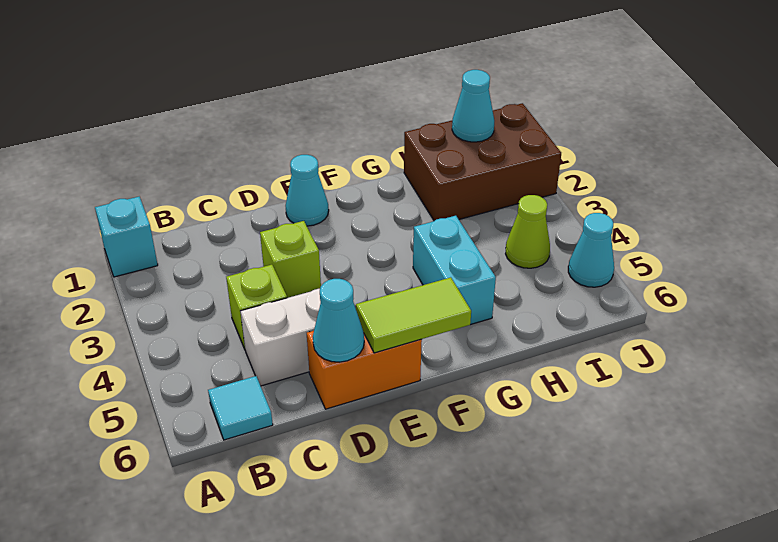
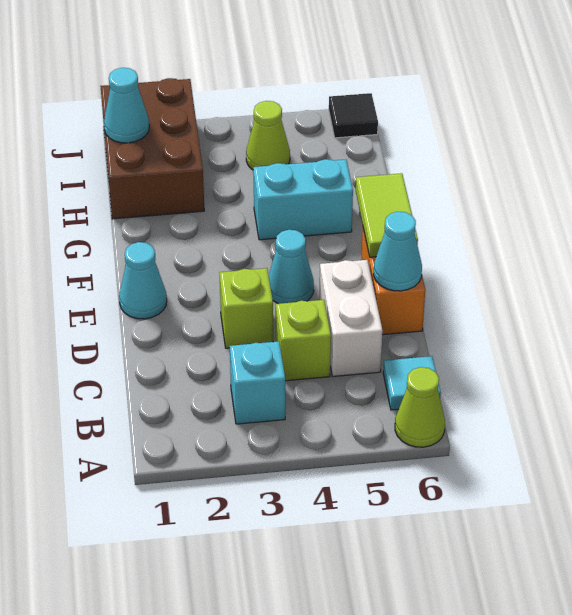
cyan 1x1 brick [95,197,158,277] -> cyan 1x1 brick moved to [230,341,285,424]
none -> lime 1x1 cone [395,367,445,447]
cyan 1x1 cone [568,213,614,287] -> cyan 1x1 cone moved to [269,230,314,304]
none -> black 1x1 tile [329,93,378,138]

